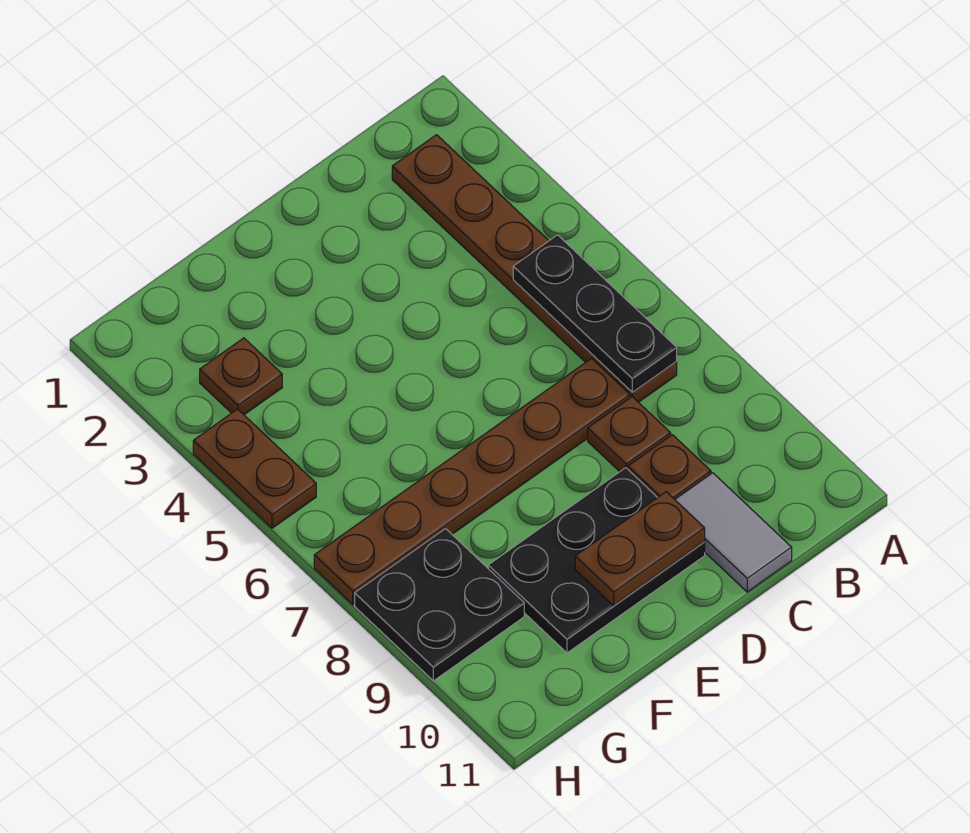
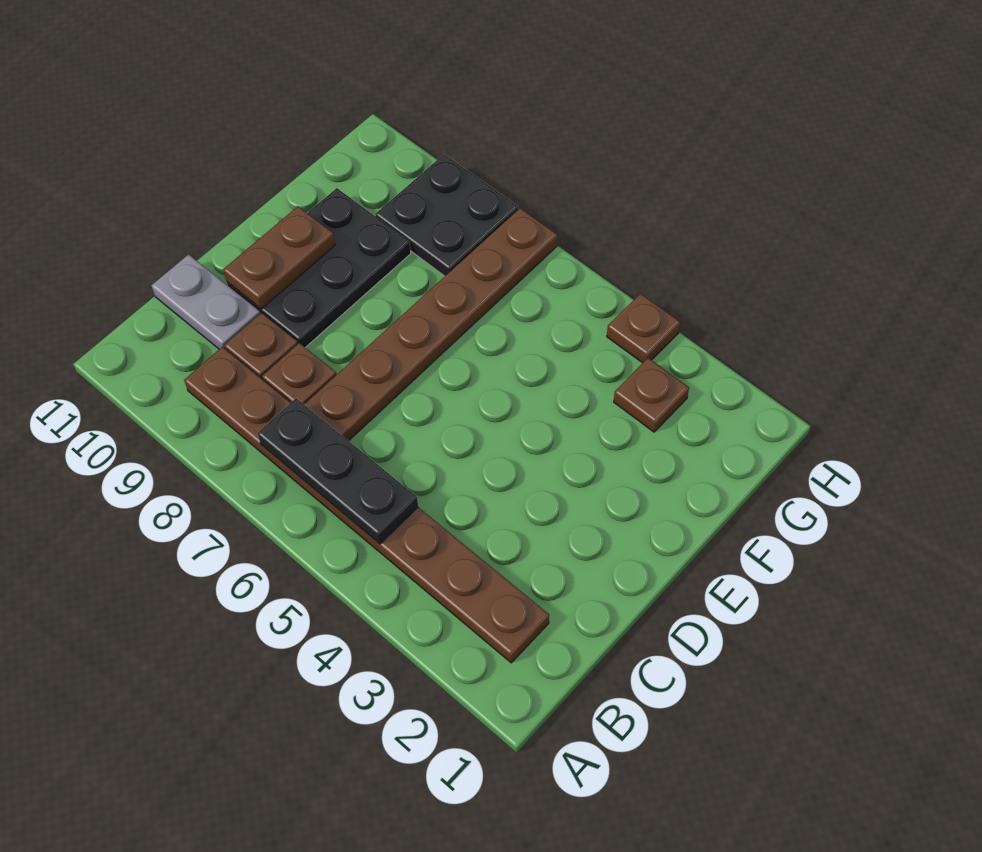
brown 1x6 plate [392,135,677,402] -> brown 1x8 plate [184,347,549,663]
grey 1x2 tile [675,473,792,592] -> grey 1x2 plate [152,255,260,349]
brown 1x2 plate [193,409,316,528] -> brown 1x1 plate [607,294,680,363]

